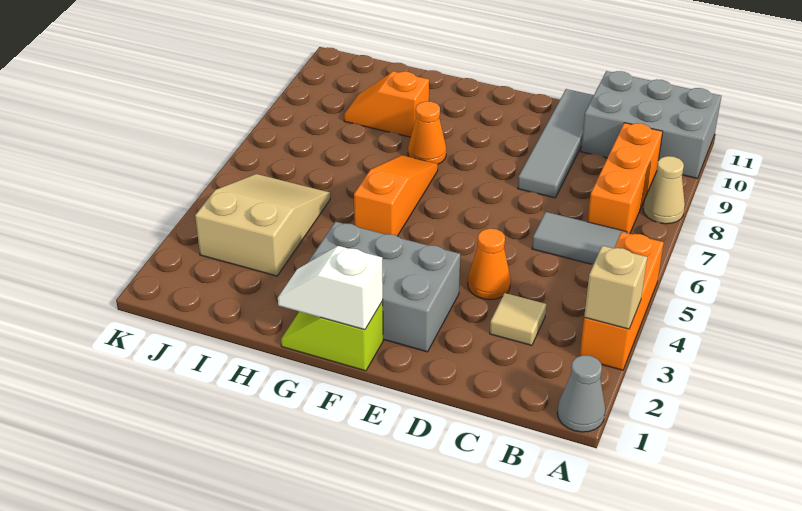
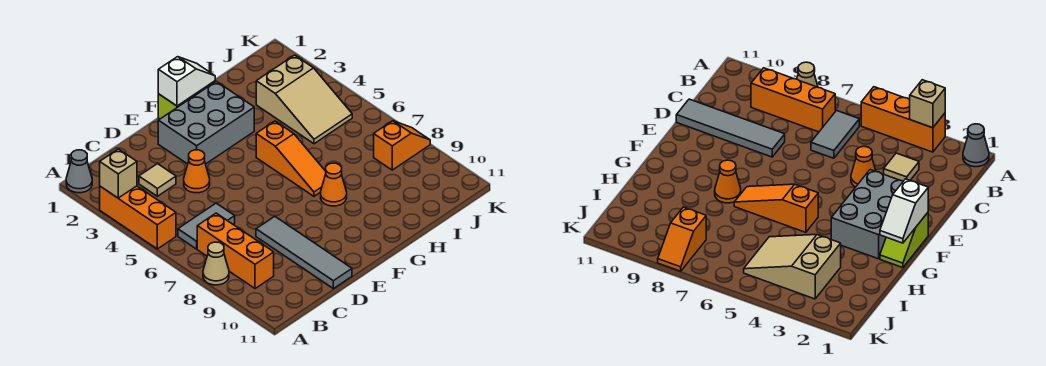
grey 2x3 brick [581,71,721,178] -> none
orange 1x2 slope [344,71,429,137] -> orange 1x2 slope moved to [374,121,430,170]

